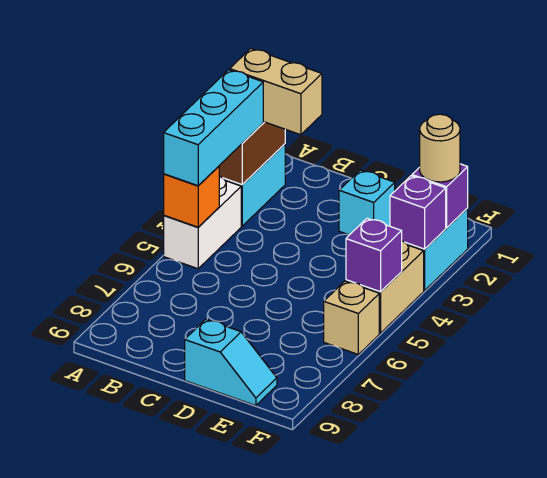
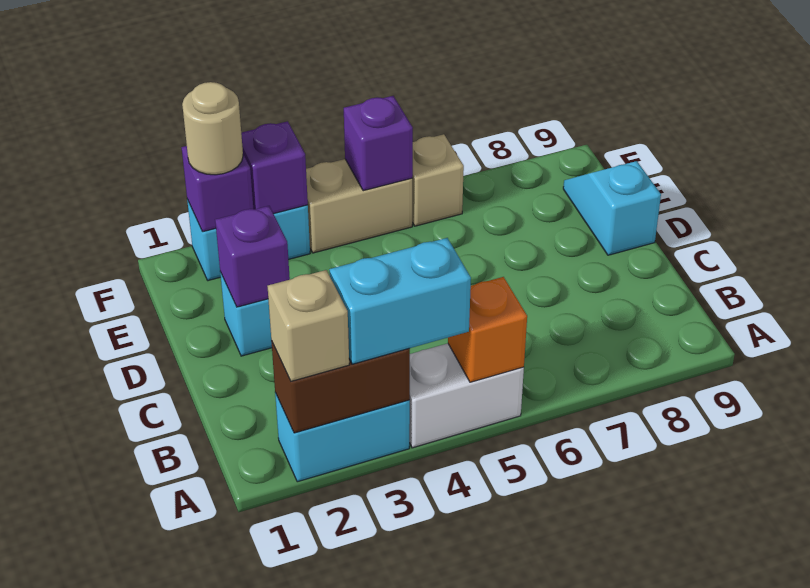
tan 1x2 brick [230,49,322,135] -> tan 1x1 brick [267,270,349,381]
cyan 1x3 brick [164,70,263,186] -> cyan 1x2 brick [329,238,471,364]
none -> purple 1x1 brick [215,206,290,307]

